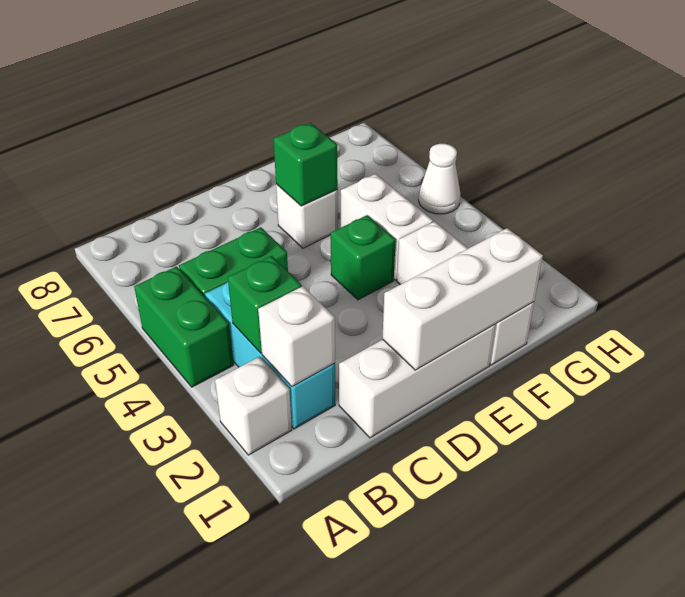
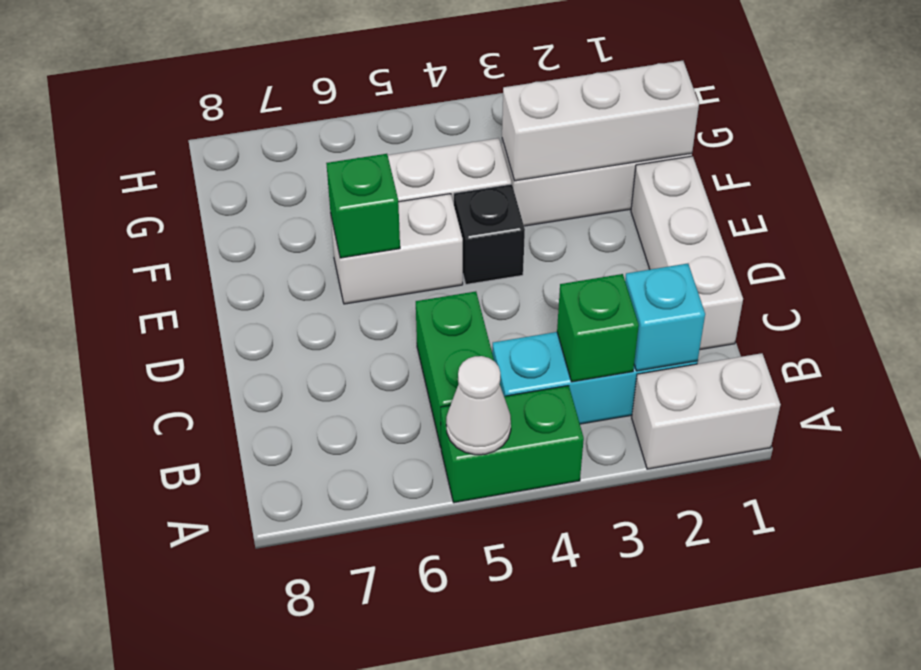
white 1x1 brick [215,357,292,455] -> white 1x2 brick [632,353,781,469]
white 1x1 brick [258,286,335,387] -> cyan 1x1 brick [625,264,705,371]
white 1x3 brick [382,228,543,370] -> white 1x3 brick turned to [502,61,699,181]
green 1x1 brick [330,215,396,300] -> black 1x1 brick [454,184,525,284]
white 1x1 brick [276,184,338,248] -> white 1x2 brick [331,194,463,304]
white 1x1 cone [419,144,460,214] -> white 1x1 cone moved to [446,356,511,455]

